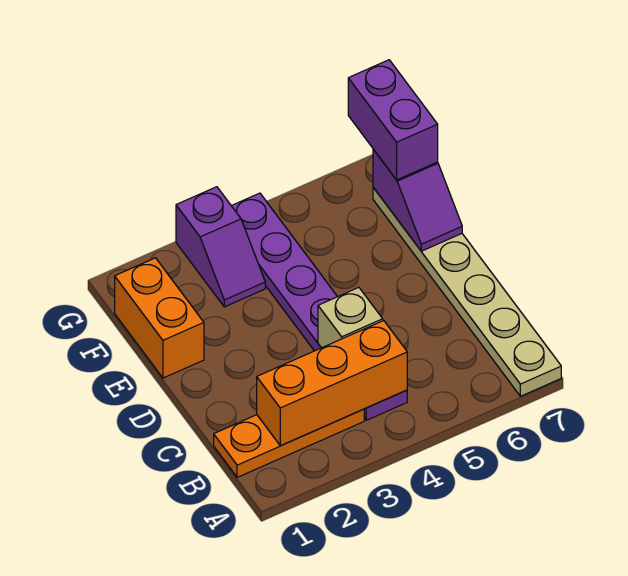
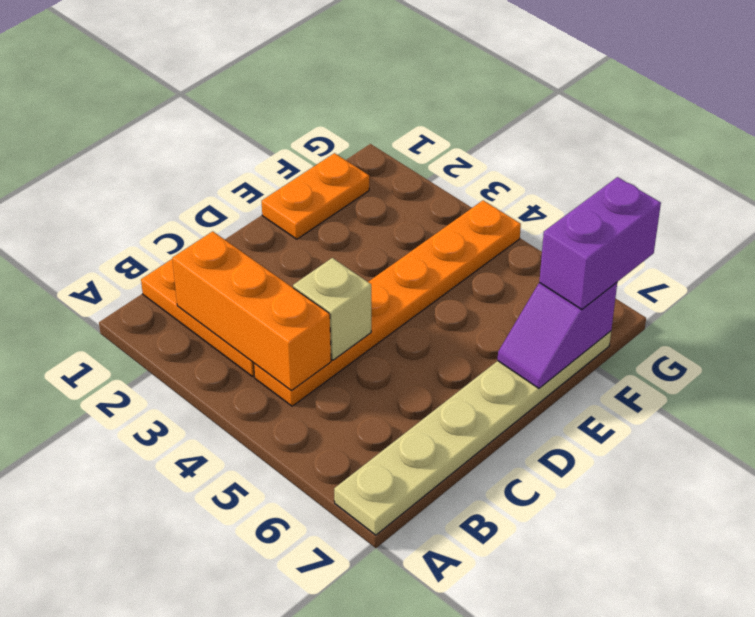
purple 1x6 plate [232,193,407,420] -> orange 1x6 plate [254,200,521,406]
orange 1x2 brick [115,258,204,378] -> orange 1x2 plate [262,153,369,239]
purple 1x2 slope [176,187,265,307] -> none

